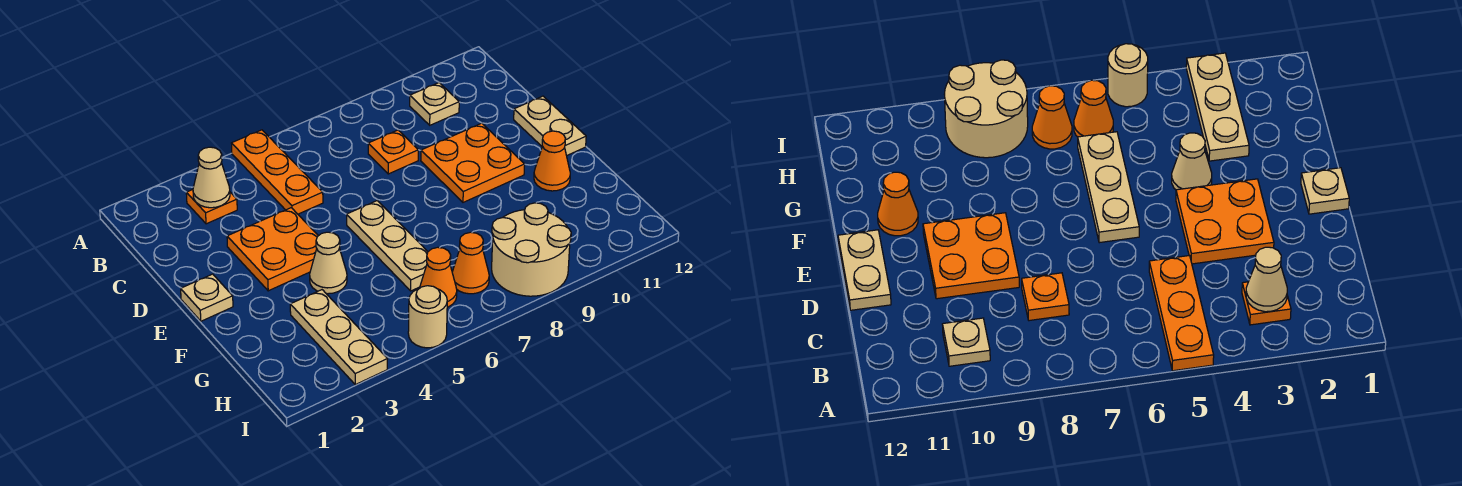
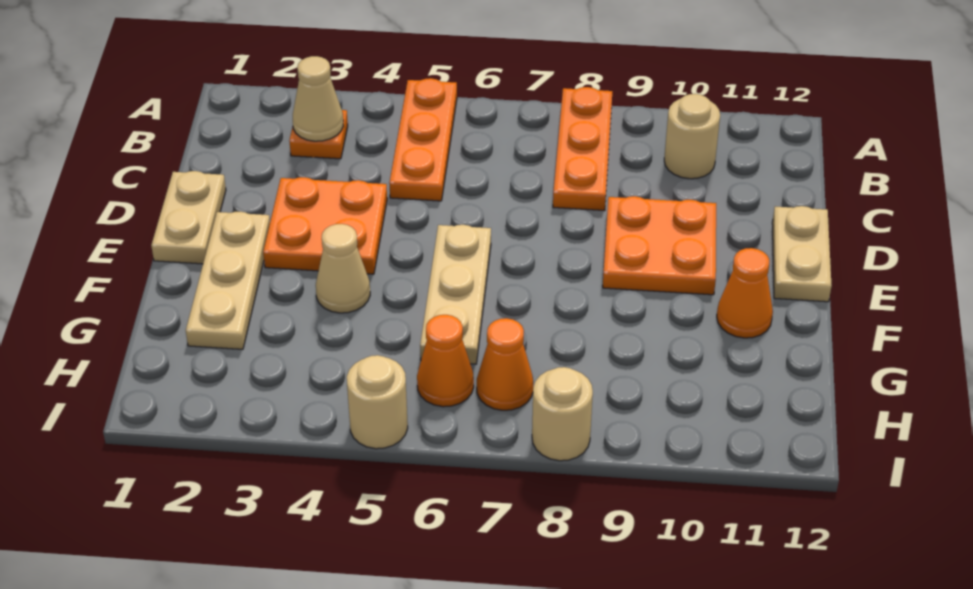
tan 1x1 plate [410,83,459,125] -> tan 1x1 round brick [664,94,720,179]
orange 1x1 plate [368,130,418,174] -> orange 1x3 plate [553,87,612,211]
tan 1x1 plate [181,274,233,321] -> tan 1x2 plate [151,171,226,264]
tan 1x3 plate [290,290,387,385] -> tan 1x3 plate moved to [186,212,270,349]
tan 2x2 round brick [492,203,571,296] -> tan 1x1 round brick [532,367,593,461]

